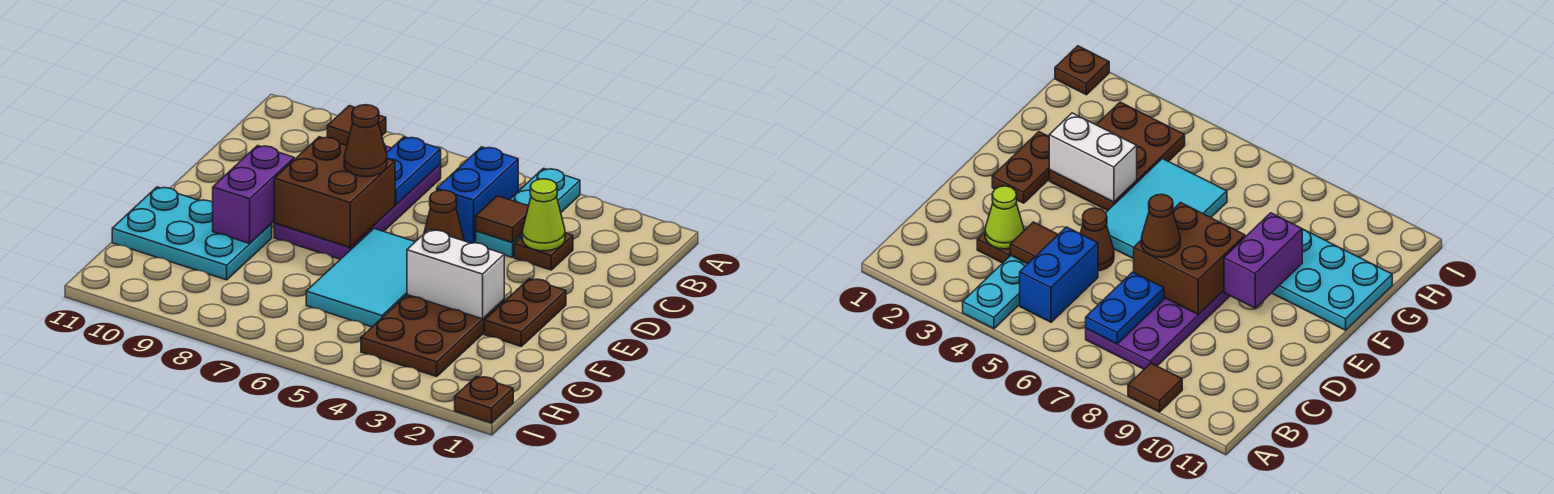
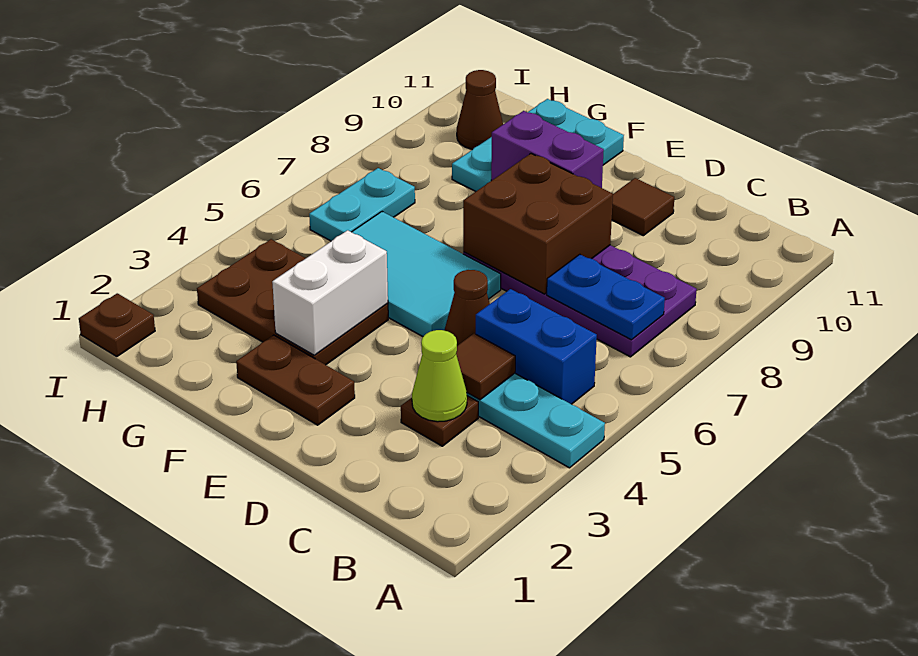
brown 1x1 tile [327,106,386,146] -> brown 1x1 tile moved to [612,178,674,236]
brown 1x1 cone [344,105,387,177] -> brown 1x1 cone moved to [457,70,503,150]
none -> cyan 1x2 plate [309,168,415,241]

